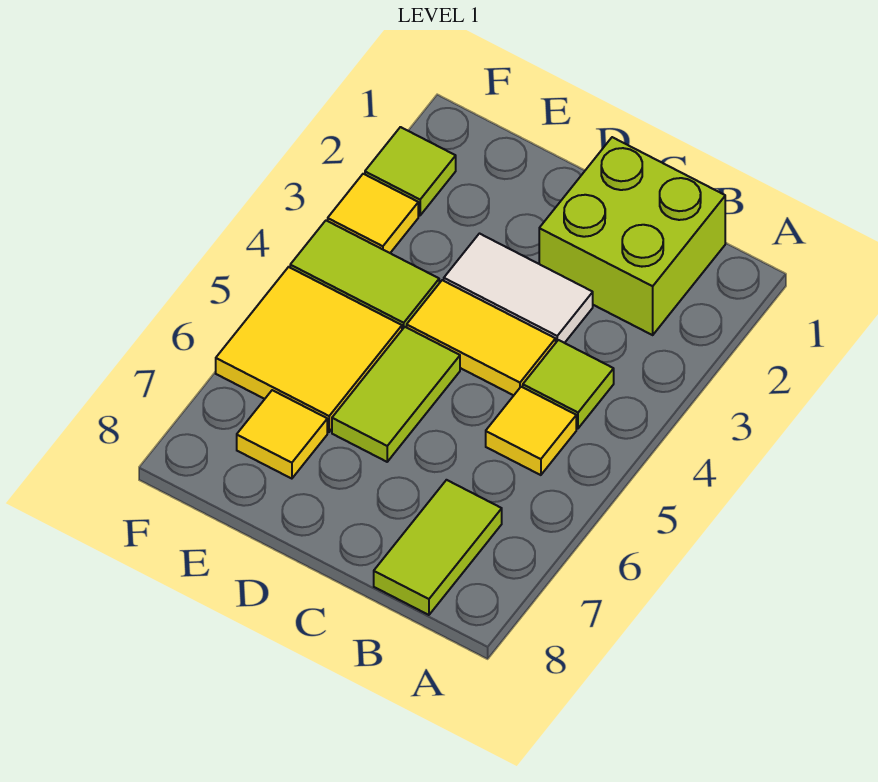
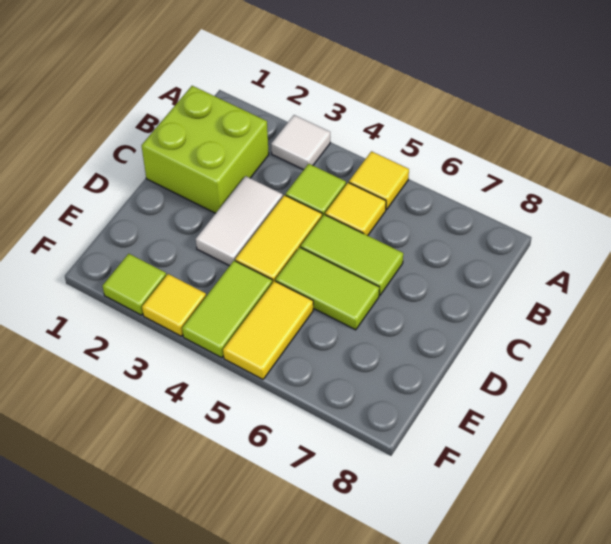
none -> white 1x1 tile [271,115,330,170]
lime 1x2 tile [374,480,502,615] -> lime 1x2 tile moved to [301,215,403,295]
yellow 2x2 tile [216,267,402,432] -> yellow 1x2 tile [223,281,313,379]
yellow 1x1 tile [237,390,327,479] -> yellow 1x1 tile moved to [349,151,409,210]

